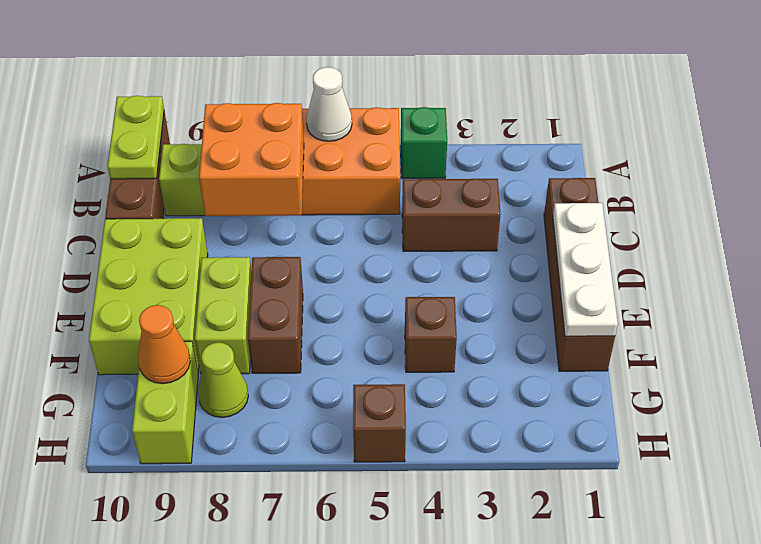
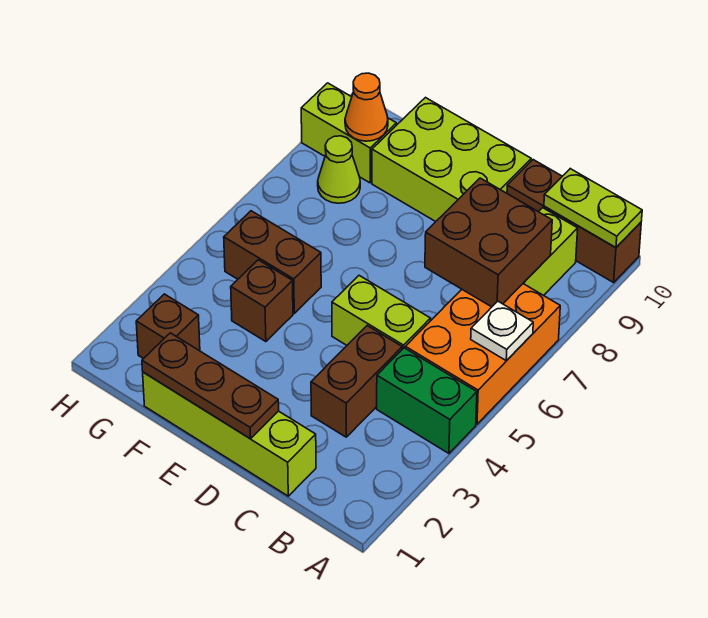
green 1x1 brick [401,107,447,178] -> green 1x2 brick [377,348,477,453]
white 1x1 cone [306,67,352,141] -> white 1x1 plate [471,301,533,361]
orange 2x2 brick [199,103,304,216] -> brown 2x2 brick [425,178,552,307]
brown 1x4 brick [544,178,615,371] -> lime 1x4 brick [143,372,316,496]
white 1x3 plate [553,203,618,336] -> brown 1x3 plate [142,333,279,439]
brown 1x2 brick [248,257,303,373] -> brown 1x2 brick moved to [224,211,321,313]
lime 1x2 brick [195,257,251,374] -> lime 1x2 brick moved to [332,276,431,349]
brown 1x1 brick [353,384,406,462] -> brown 1x1 brick moved to [136,294,200,359]

